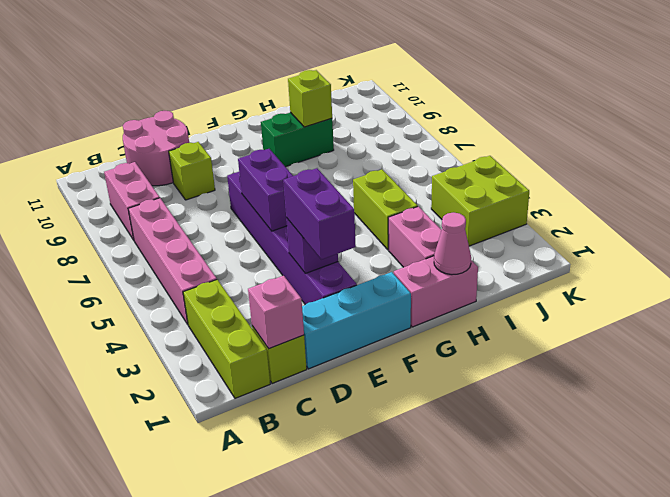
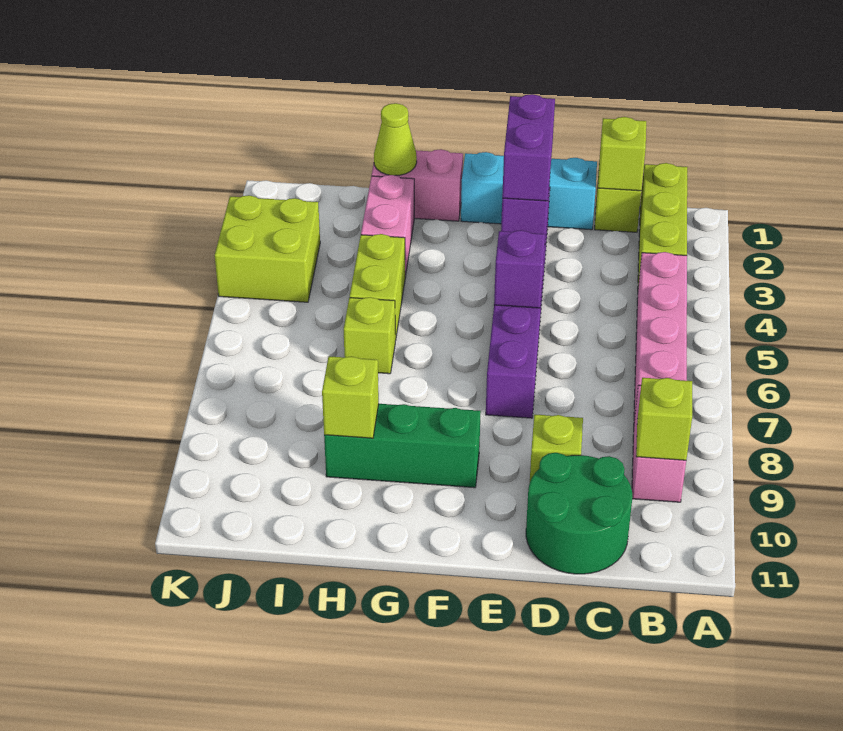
none -> lime 1x1 brick [636,378,692,460]
pink 1x1 brick [248,276,304,349] -> lime 1x1 brick [598,117,646,191]
pink 2x2 round brick [123,111,189,186] -> green 2x2 round brick [526,453,633,574]
purple 1x2 brick [238,149,293,231] -> purple 1x1 brick [494,230,545,308]
green 1x2 brick [261,112,334,167] -> green 1x3 brick [324,404,481,488]
pink 1x1 cone [434,213,471,275] -> lime 1x1 cone [374,103,417,175]
none -> lime 1x1 brick [344,297,395,374]

